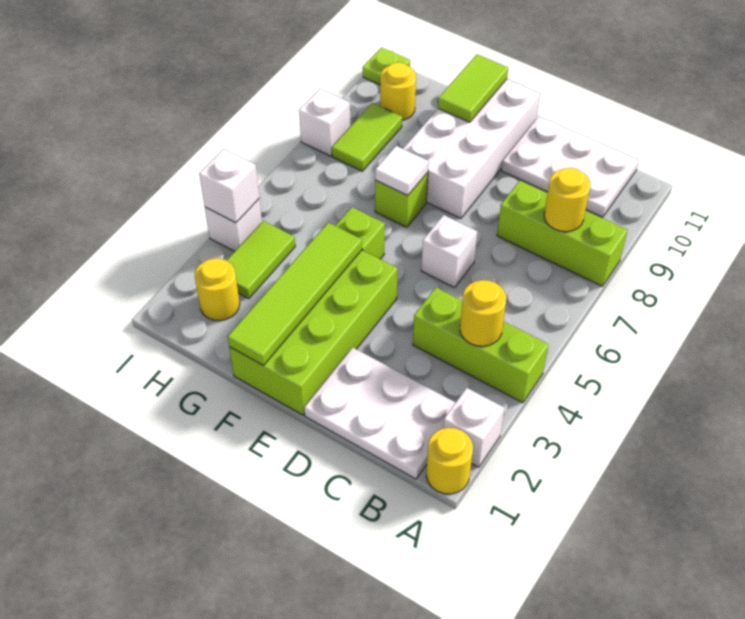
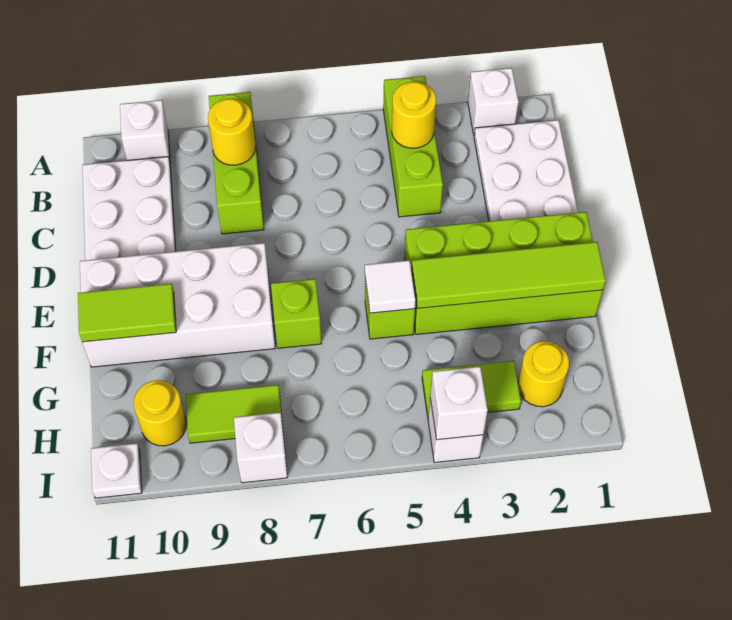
yellow 1x1 round brick [426,428,473,494] -> none
white 1x1 brick [421,215,477,288] -> white 1x1 brick moved to [120,100,170,161]
white 1x1 tile [375,146,429,195] -> white 1x1 tile moved to [365,260,416,313]
lime 1x1 plate [363,47,410,85] -> white 1x1 plate [91,443,142,498]

